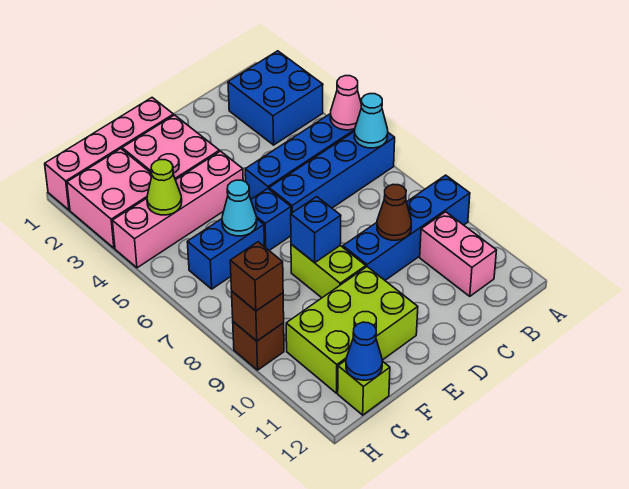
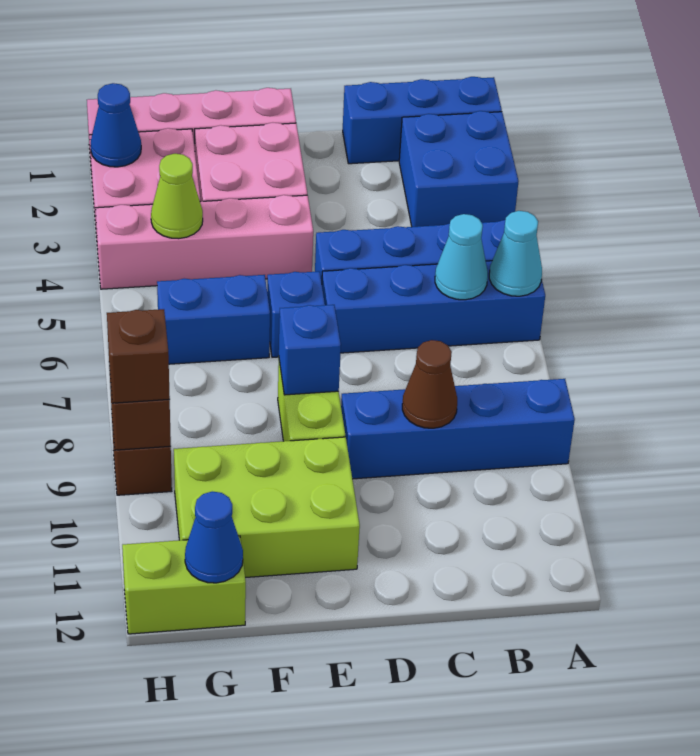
none -> blue 1x3 brick [343,77,502,164]
pink 1x1 cone [330,76,361,130] -> none
pink 1x2 brick [420,212,497,296] -> none
cyan 1x1 cone [222,180,257,236] -> cyan 1x1 cone moved to [435,214,488,300]
lime 1x1 brick [338,360,390,415] -> lime 1x2 brick [122,536,246,634]
none -> blue 1x1 cone [90,83,141,167]

